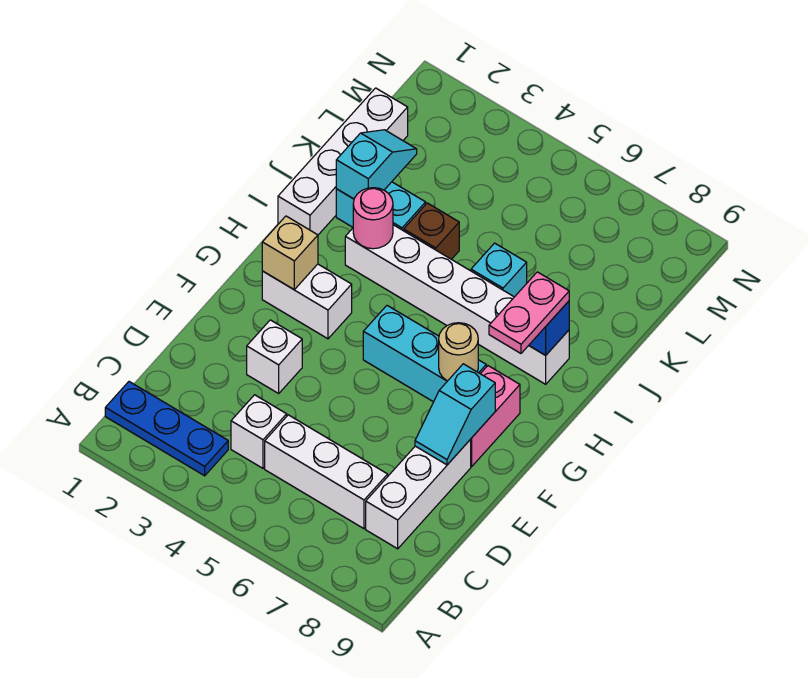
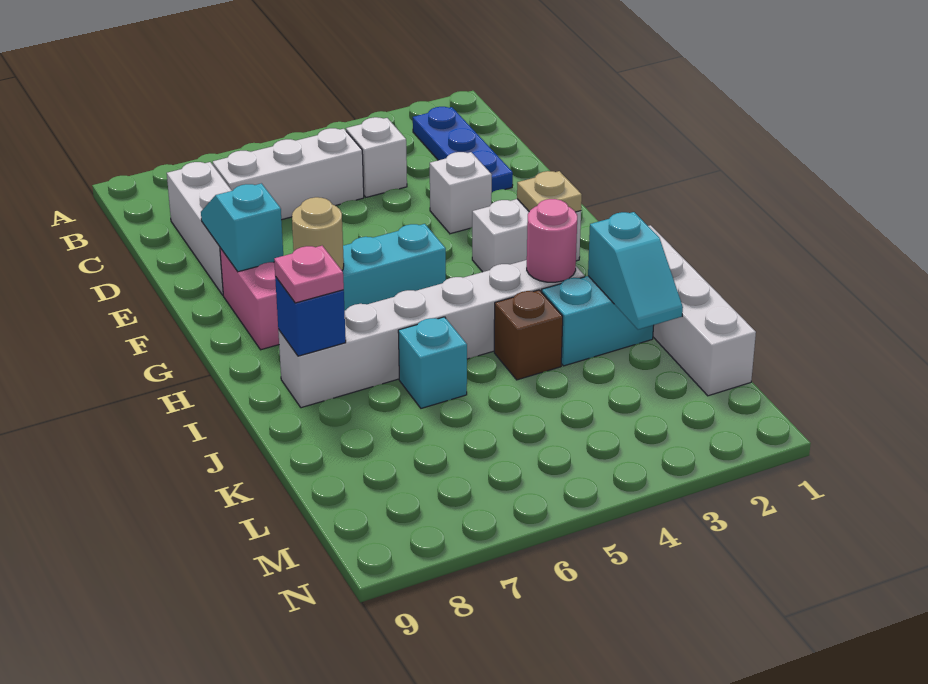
blue 1x3 plate [105,382,228,476] -> blue 1x3 plate turned to [413,107,513,192]
tan 1x1 brick [262,216,318,289] -> tan 1x1 plate [517,171,582,212]
pink 1x2 plate [489,272,569,353] -> pink 1x1 plate [274,246,344,303]

